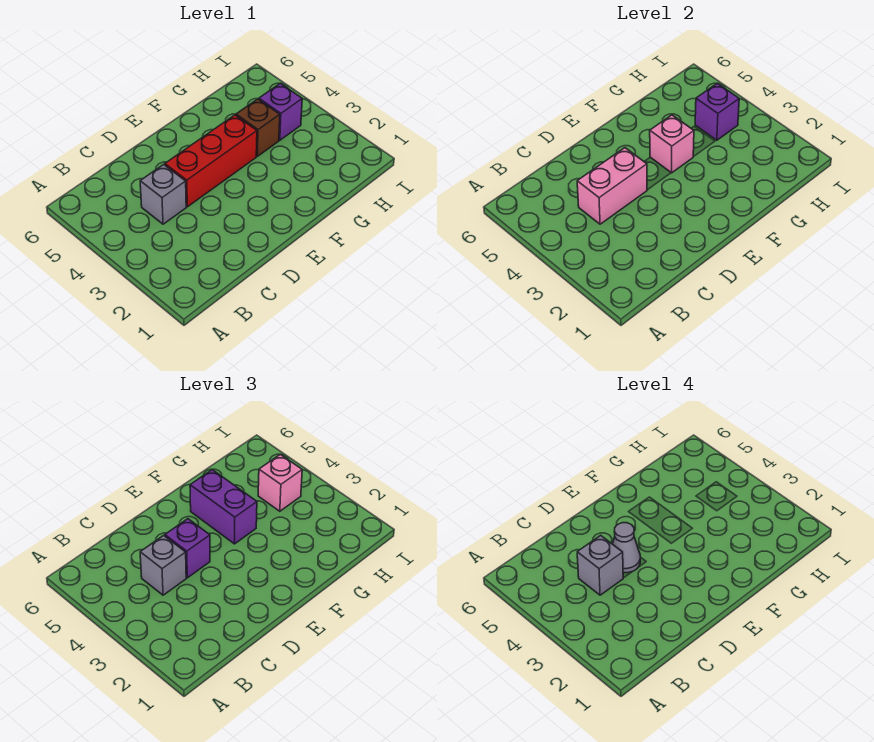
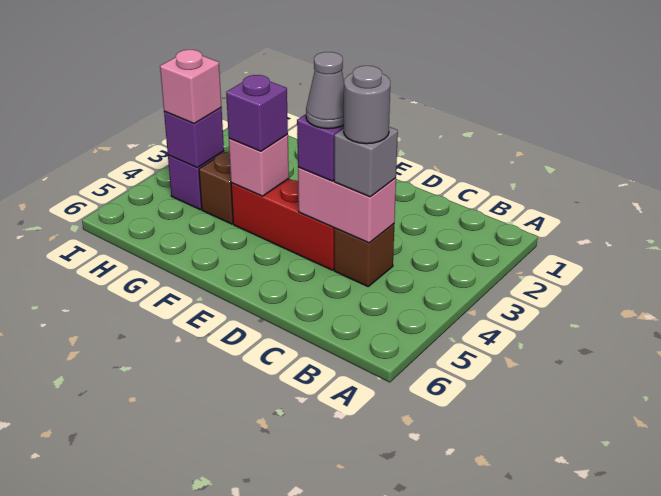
grey 1x1 brick [140,164,186,224] -> brown 1x1 brick [334,224,394,286]
grey 1x1 brick [577,535,623,595] -> grey 1x1 round brick [344,66,390,144]
purple 1x2 brick [190,470,257,544] -> purple 1x1 brick [226,75,288,151]

